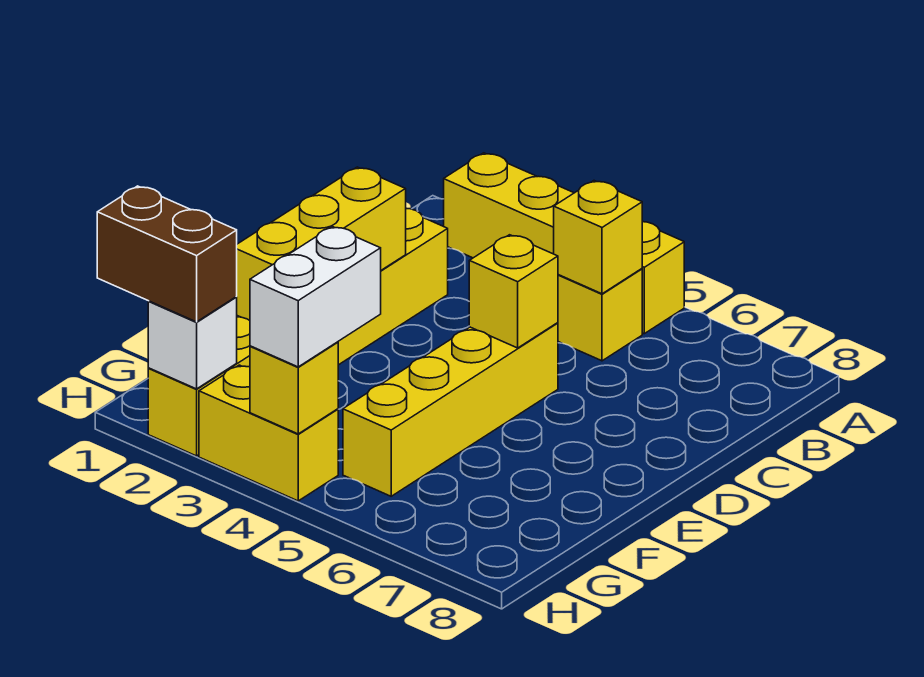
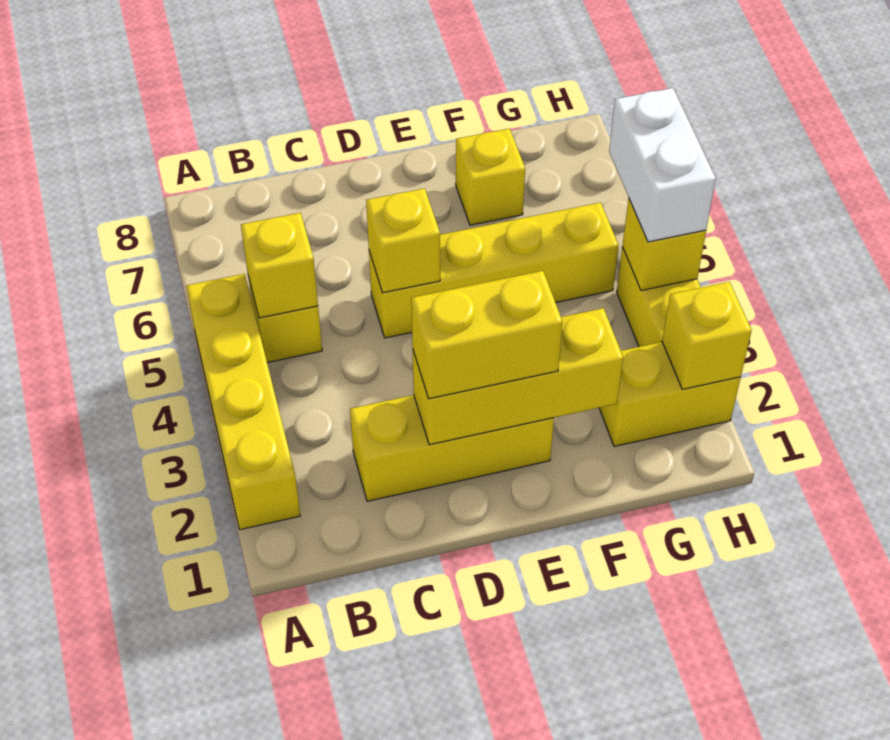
none -> yellow 1x2 brick [411,271,563,399]
none -> yellow 1x1 brick [456,129,525,225]
white 1x2 brick [250,227,381,367] -> white 1x2 brick turned to [609,88,716,242]
brown 1x2 brick [97,186,237,322] -> none
white 1x1 brick [148,297,237,389] -> yellow 1x1 brick [662,282,752,389]

